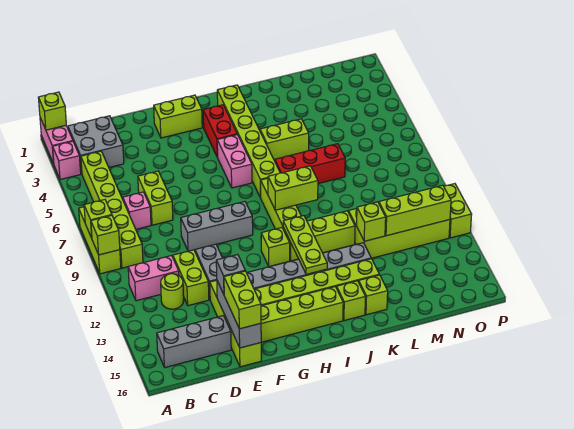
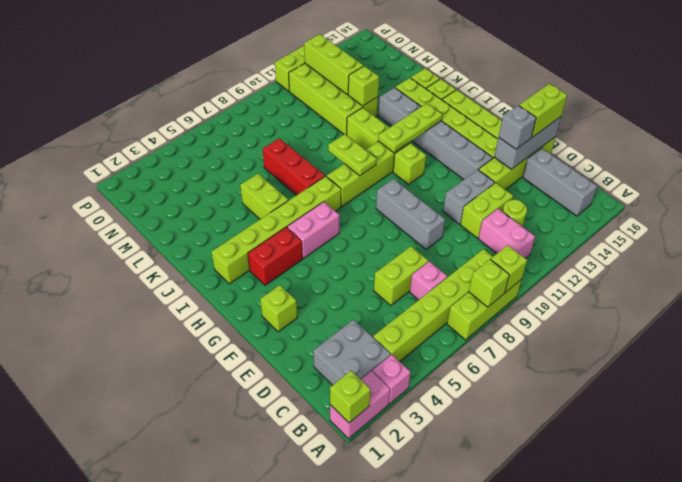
lime 1x2 brick [154,95,202,138] -> lime 1x1 brick [260,285,297,332]
lime 1x2 brick [268,166,318,210] -> lime 1x2 plate [328,134,376,176]

